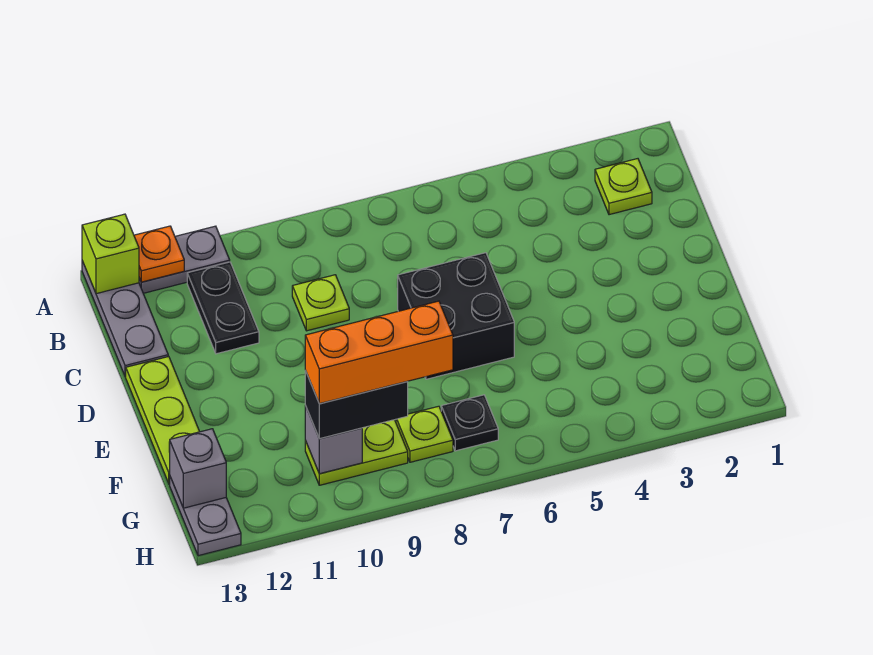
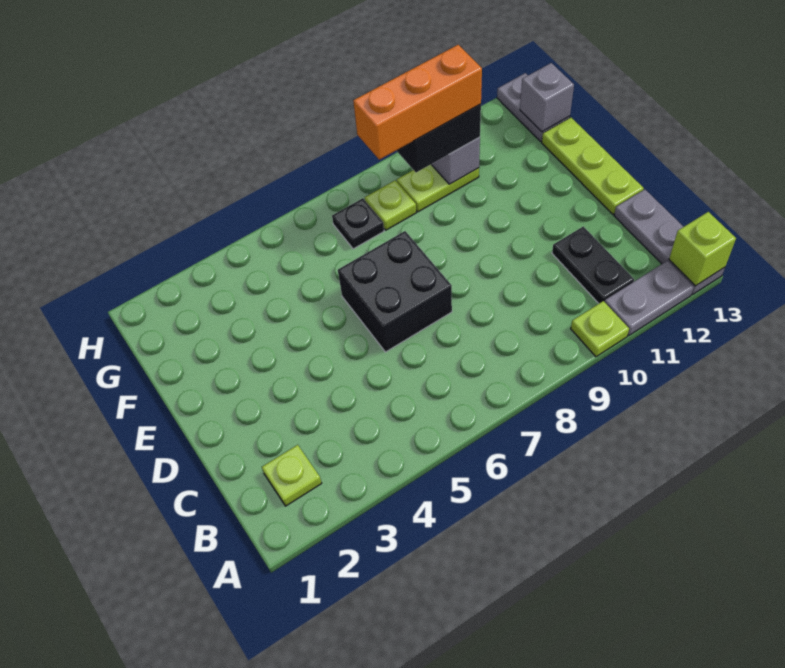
orange 1x1 plate [134,226,184,282] -> none
lime 1x1 plate [292,275,349,331] -> lime 1x1 plate moved to [571,301,629,357]

